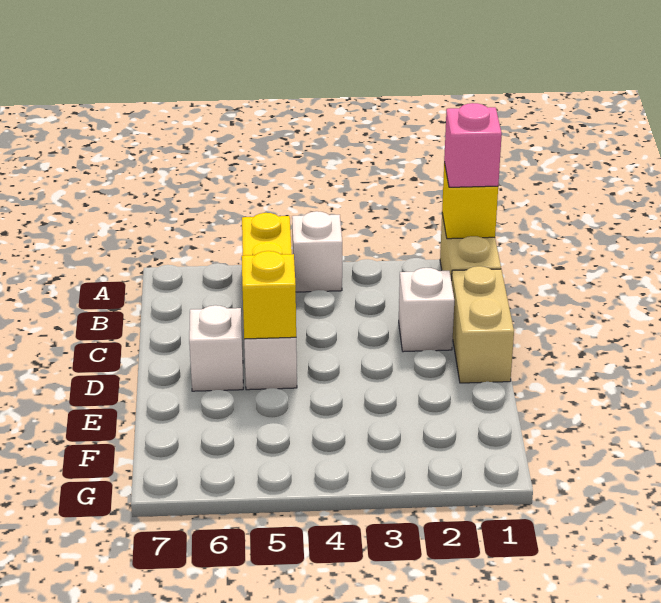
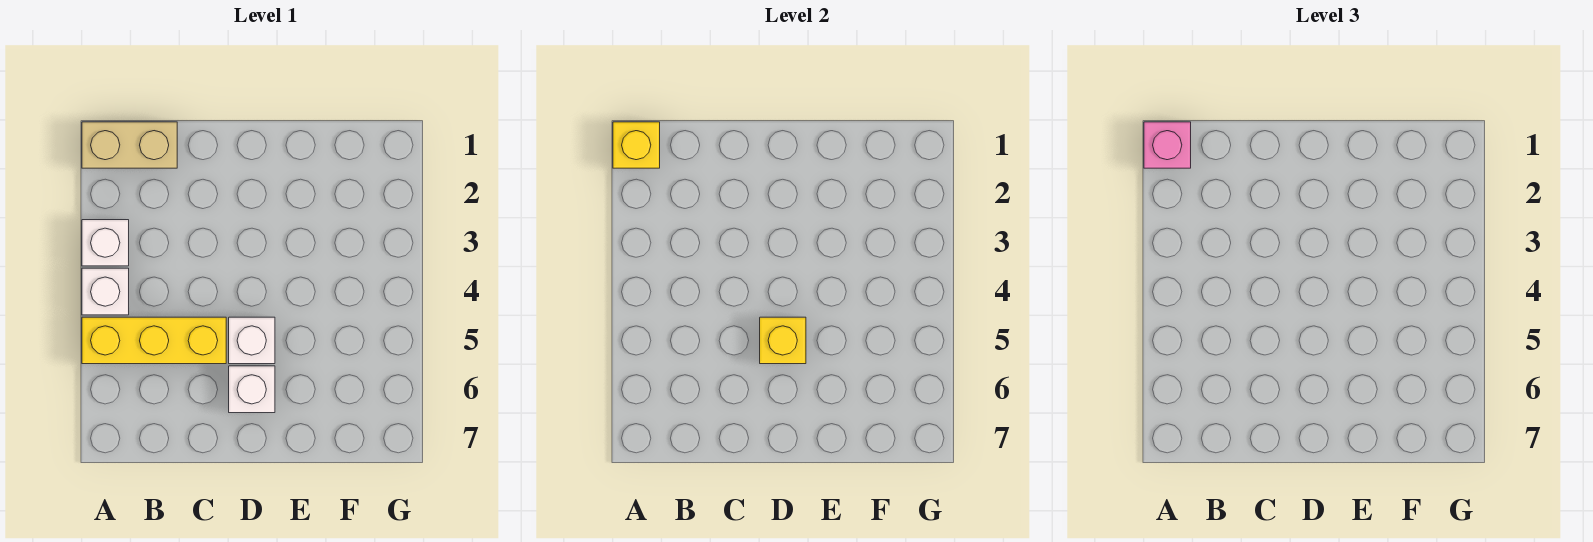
tan 1x2 brick [451,266,514,383] -> none
white 1x1 brick [399,268,454,352] -> white 1x1 brick moved to [82,220,129,266]

